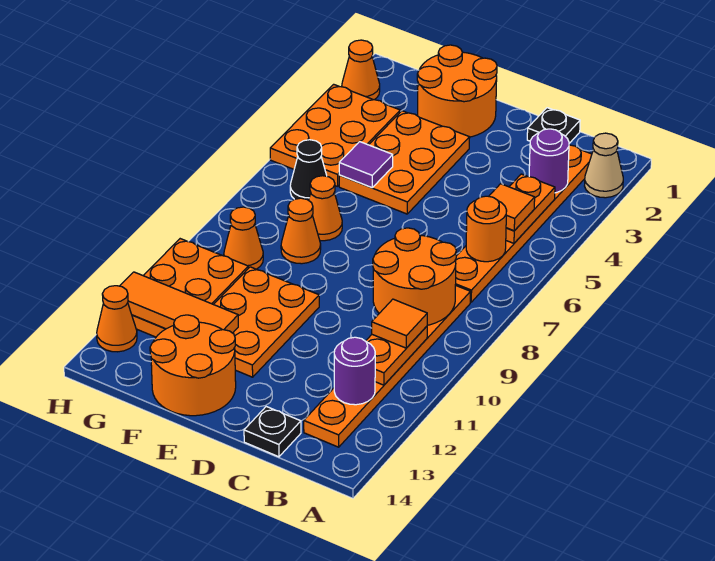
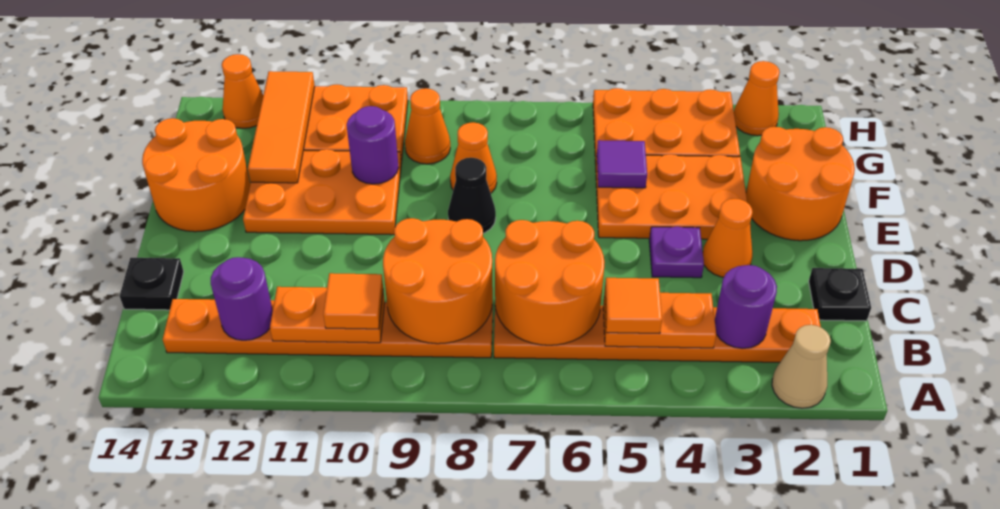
orange 1x1 round brick [466,196,507,262] -> orange 2x2 round brick [495,220,605,345]
none -> purple 1x1 plate [649,227,704,278]
orange 1x1 cone [309,176,342,241] -> orange 1x1 cone moved to [703,199,753,277]
none -> purple 1x1 round brick [347,106,399,184]
black 1x1 cone [290,140,327,200] -> black 1x1 cone moved to [448,158,496,233]

